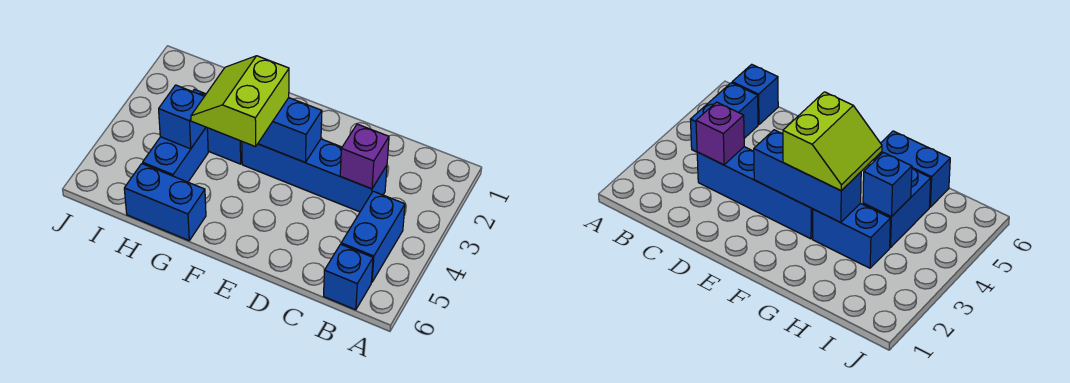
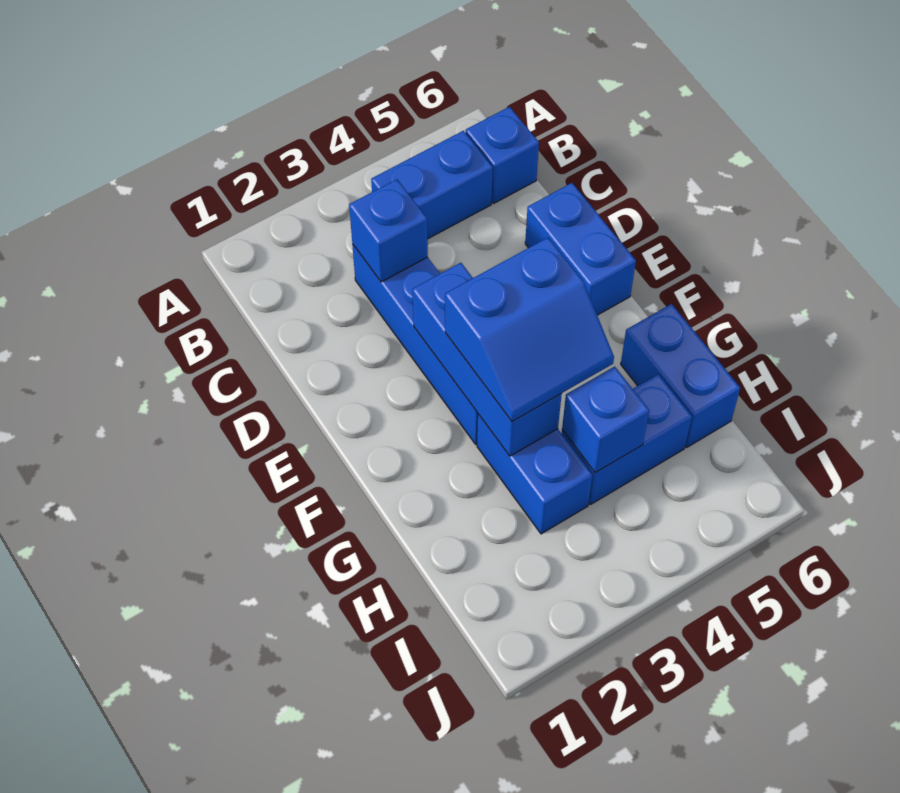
purple 1x1 brick [340,124,389,189] -> blue 1x1 brick [349,179,428,282]
none -> blue 1x2 brick [525,183,636,315]
lime 2x2 slope [191,56,289,147] -> blue 2x2 slope [445,238,614,422]

